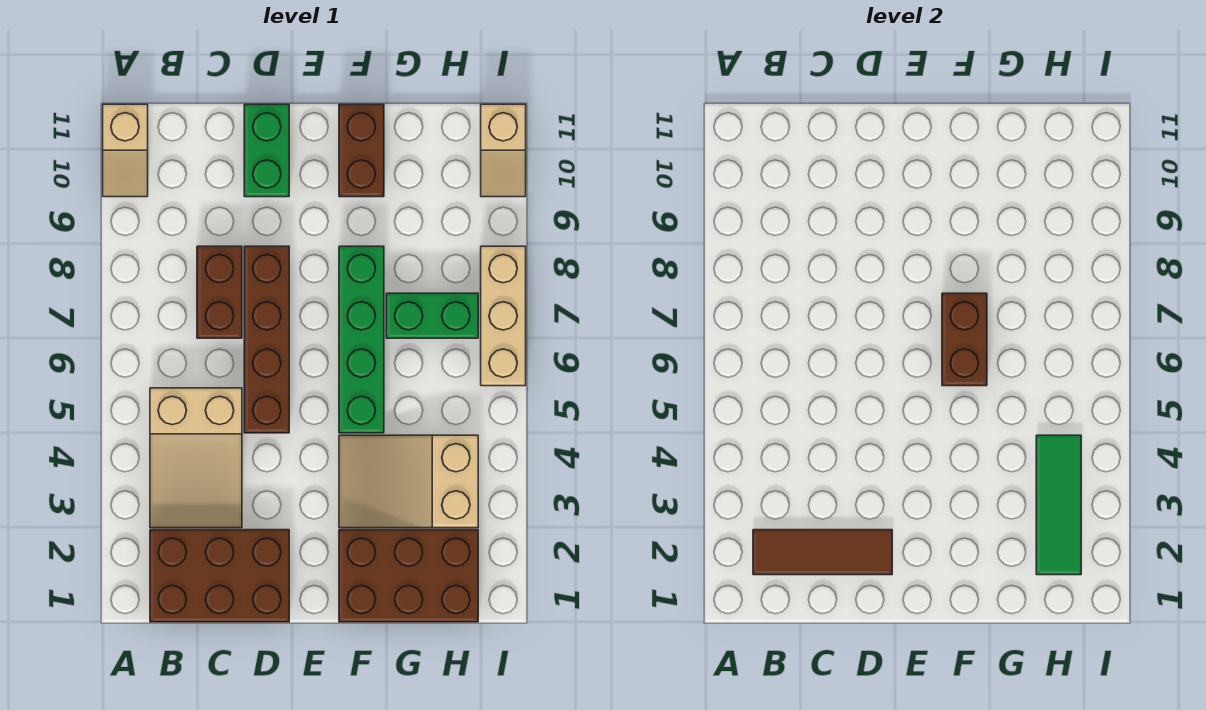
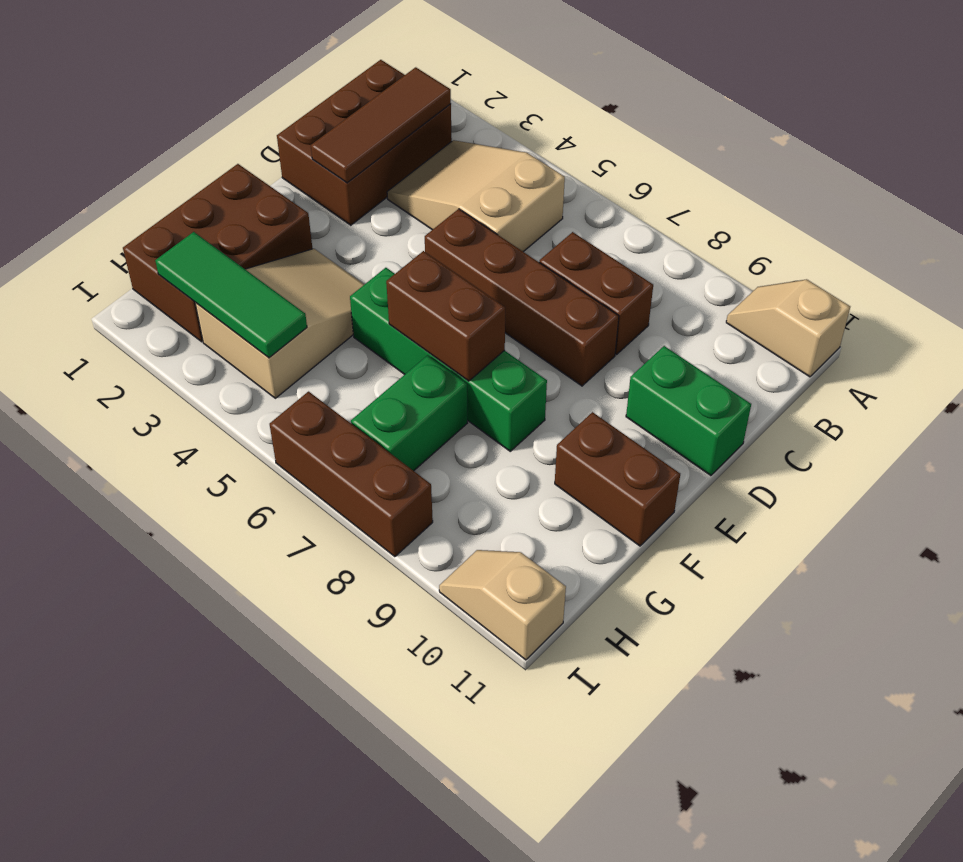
tan 1x3 brick [481,246,526,386] -> brown 1x3 brick [270,392,433,557]

